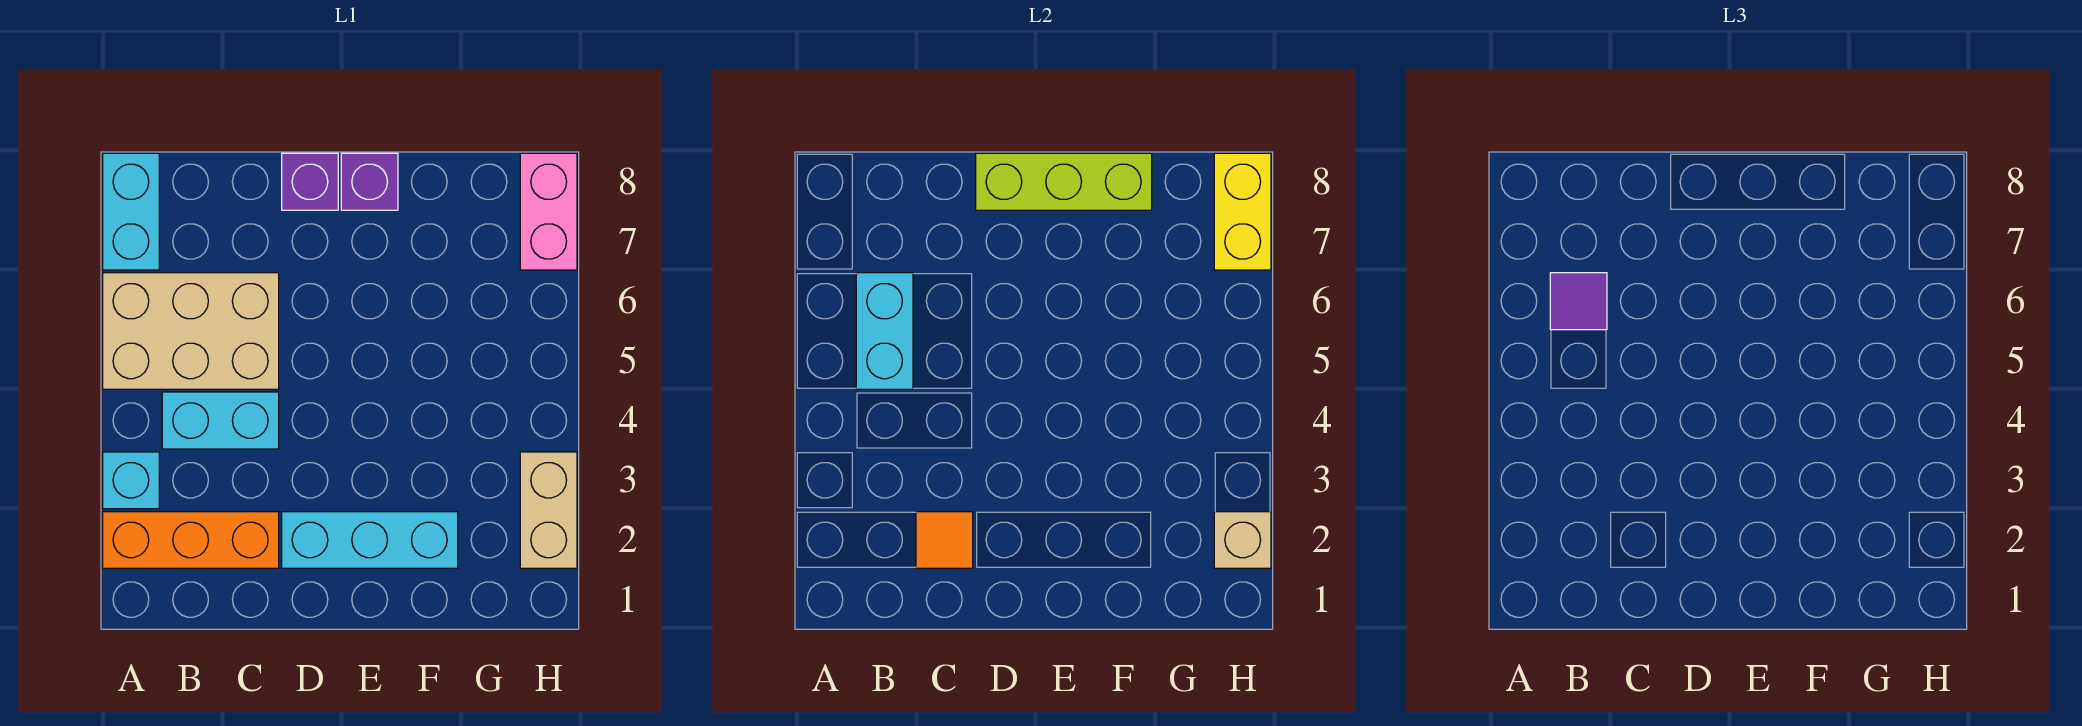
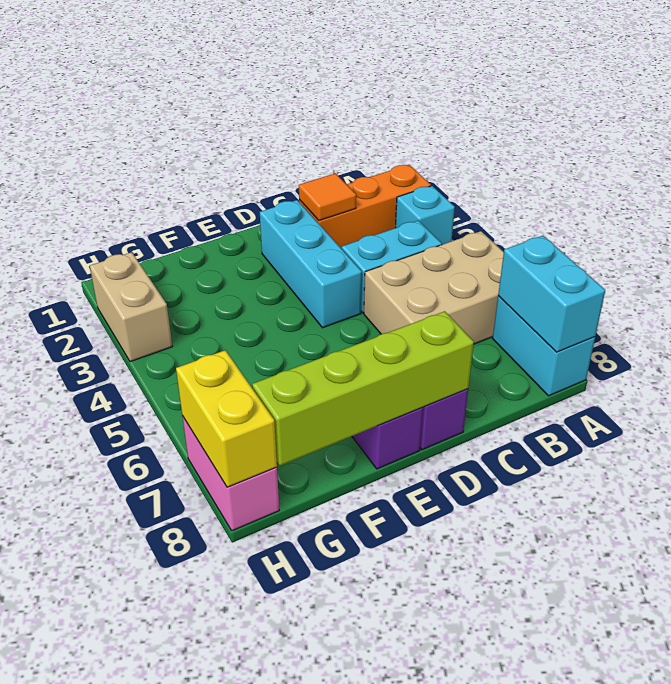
cyan 1x2 brick [856,273,913,389] -> cyan 1x2 brick moved to [498,236,605,352]
purple 1x1 tile [1550,273,1607,330] -> none
cyan 1x3 brick [282,512,458,568] -> cyan 1x3 brick turned to [260,200,362,328]
lime 1x3 brick [976,153,1152,210] -> lime 1x4 brick [252,311,474,466]
tan 1x1 brick [1214,512,1271,568] -> none

